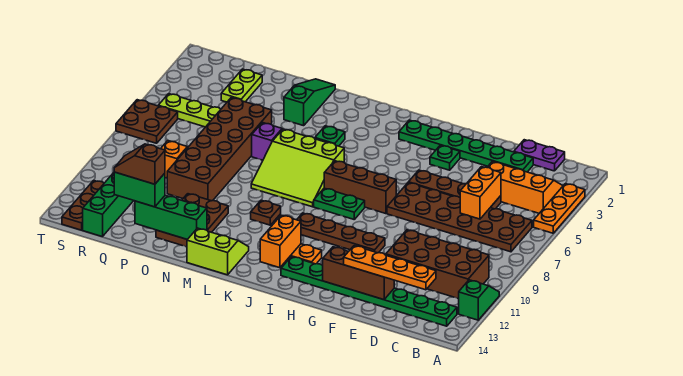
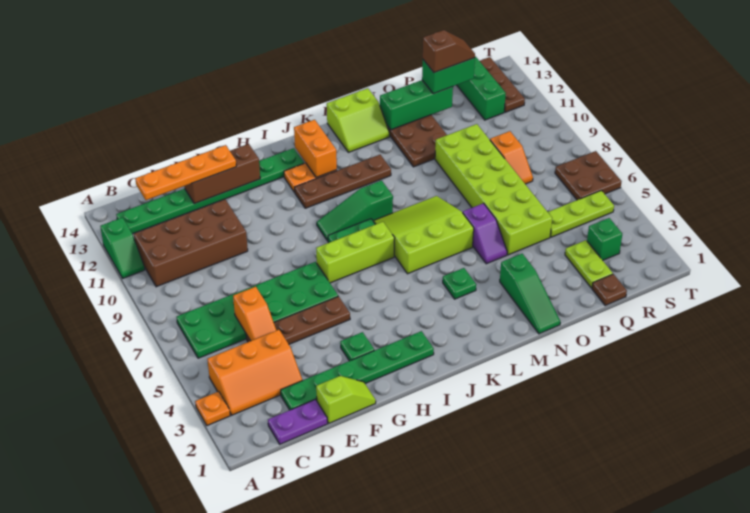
orange 1x3 plate [534,184,585,233] -> orange 1x1 plate [195,391,230,426]
brown 2x6 plate [387,183,532,252] -> green 2x6 plate [177,262,338,358]
orange 1x2 brick [460,167,501,219] -> orange 1x2 slope [233,287,276,341]
none -> lime 1x2 slope [316,376,376,423]
brown 1x4 plate [297,213,385,253] -> brown 1x4 plate moved to [295,155,391,208]
brown 1x3 brick [324,161,396,214] -> lime 1x3 brick [316,222,395,283]
none -> green 1x3 slope [317,181,393,241]
brown 1x1 plate [251,200,281,225] -> brown 1x1 plate moved to [592,274,627,305]
brown 2x6 brick [167,98,272,201] -> lime 2x6 brick [435,124,552,255]
none -> green 1x1 brick [587,218,622,260]

